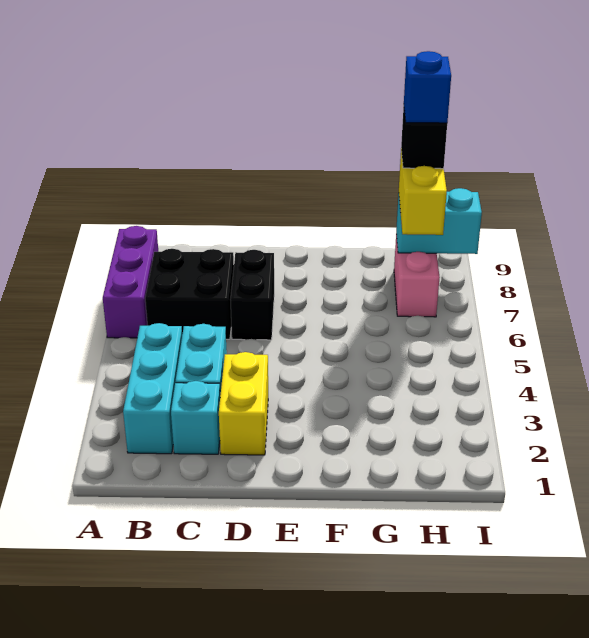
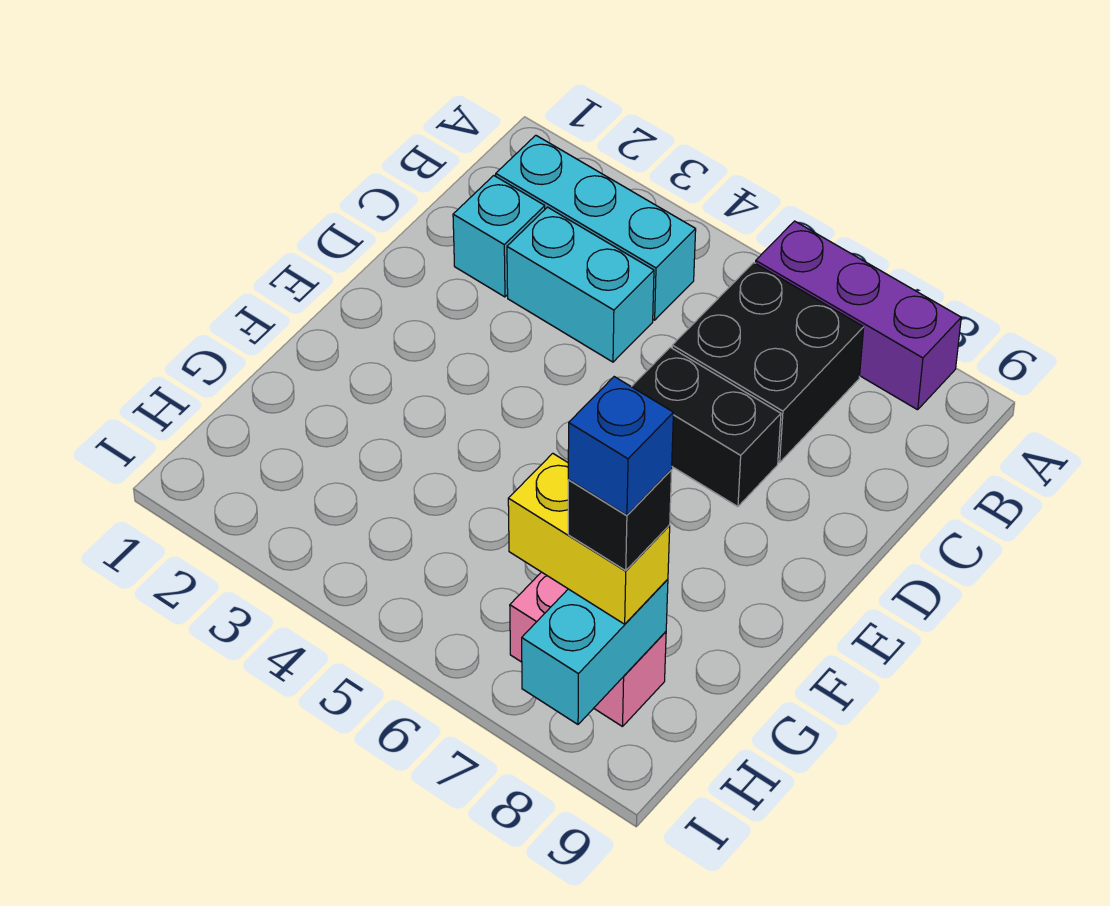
yellow 1x2 brick [219,352,268,455] -> none

